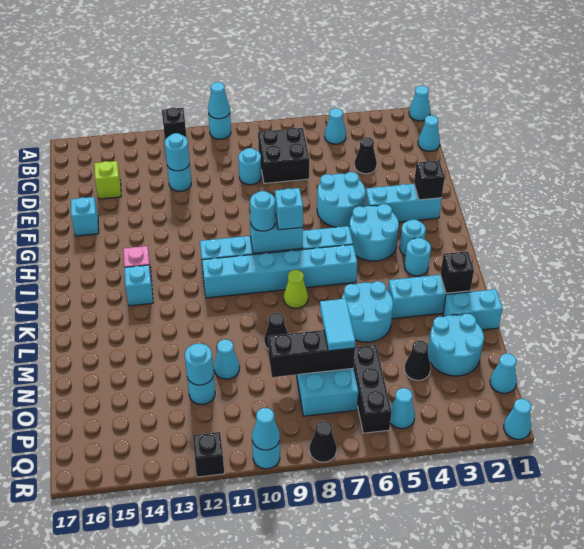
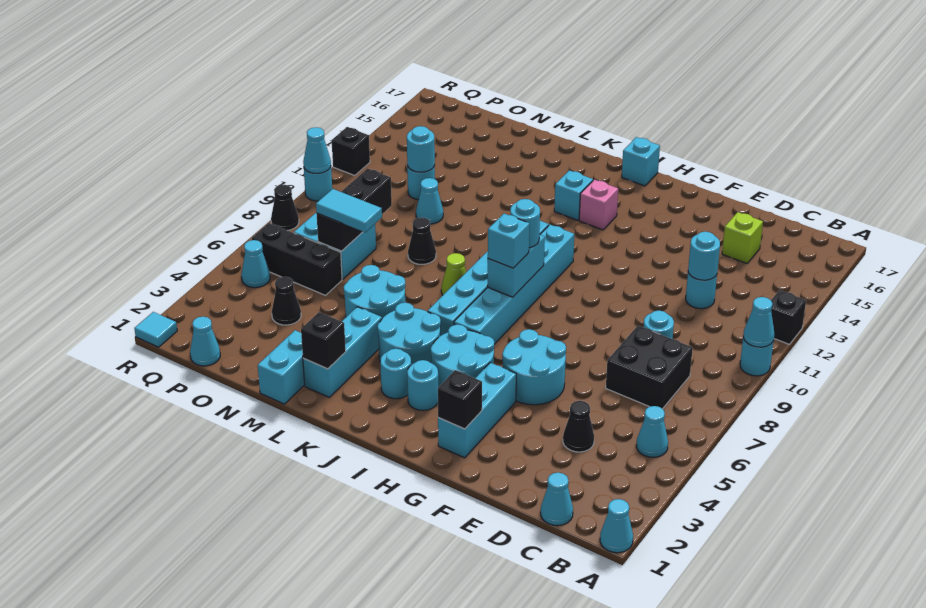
cyan 1x1 brick [71,197,99,236] -> cyan 1x1 brick moved to [622,137,660,186]
cyan 2x2 round brick [428,314,484,376] -> cyan 2x2 round brick moved to [377,303,441,365]
cyan 1x1 cone [504,399,531,439] -> cyan 1x1 tile [134,312,177,347]

